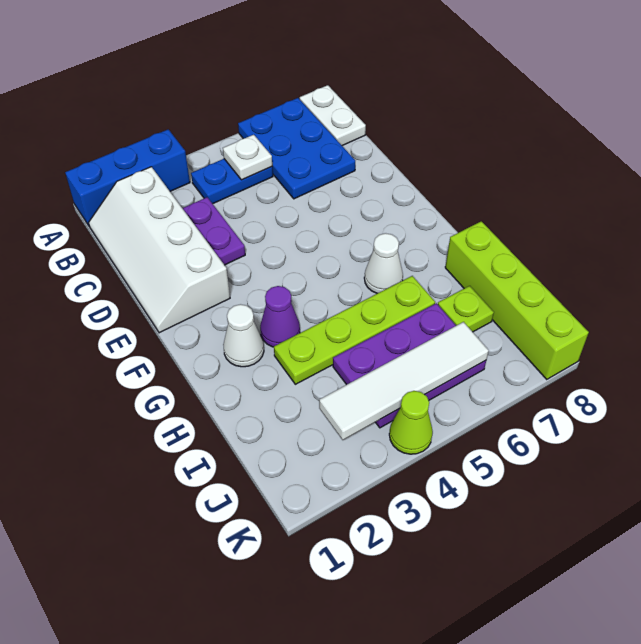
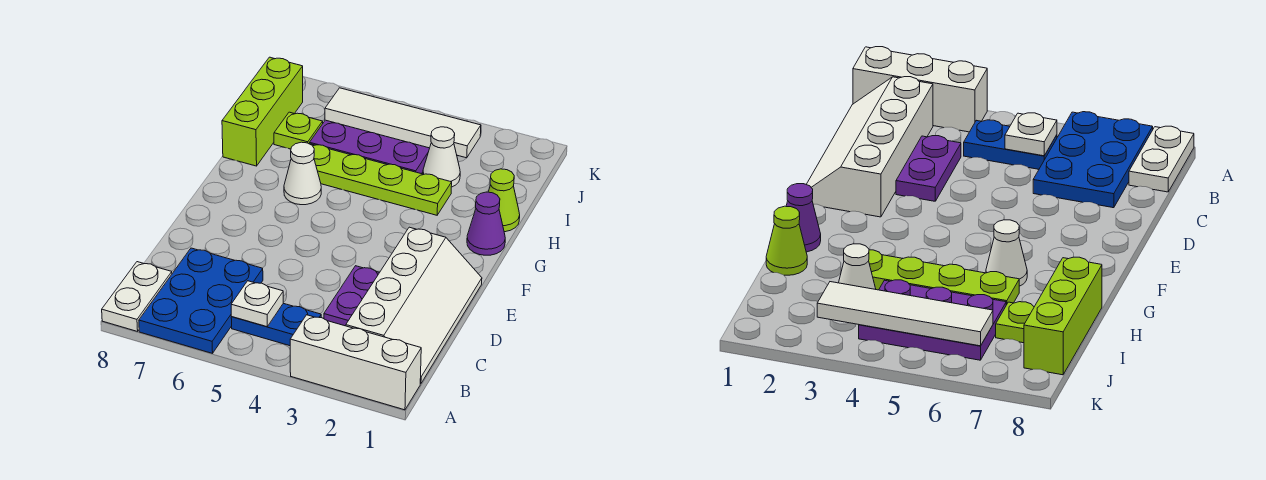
blue 1x3 brick [65,129,190,227] -> white 1x3 brick [290,315,421,410]
white 1x1 cone [223,304,264,367] -> white 1x1 cone moved to [423,127,460,187]
purple 1x1 cone [260,286,300,347] -> purple 1x1 cone moved to [467,192,505,255]
lime 1x4 brick [445,221,589,379] -> lime 1x3 brick [222,57,303,166]
lime 1x1 cone [389,391,433,454] -> lime 1x1 cone moved to [488,169,520,232]

